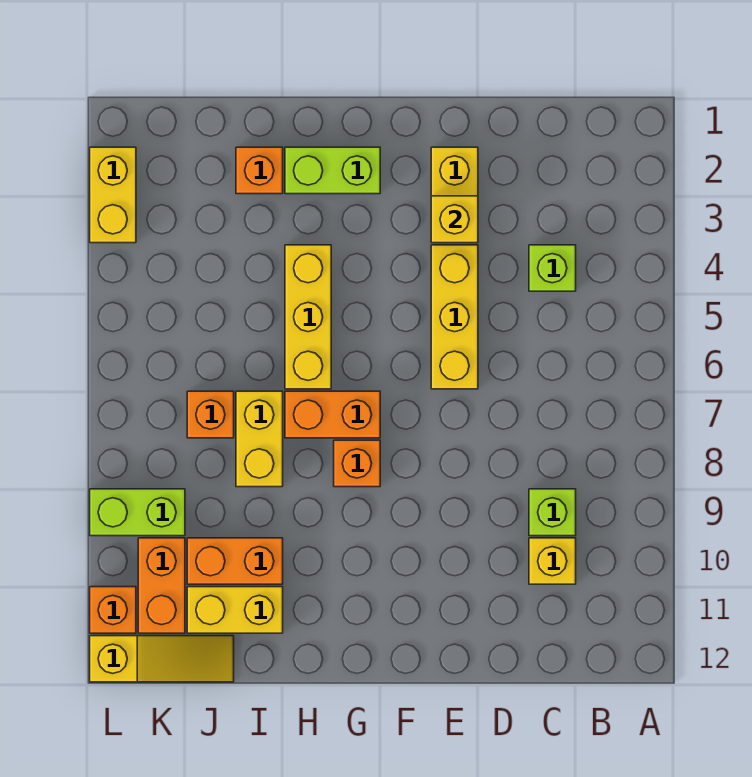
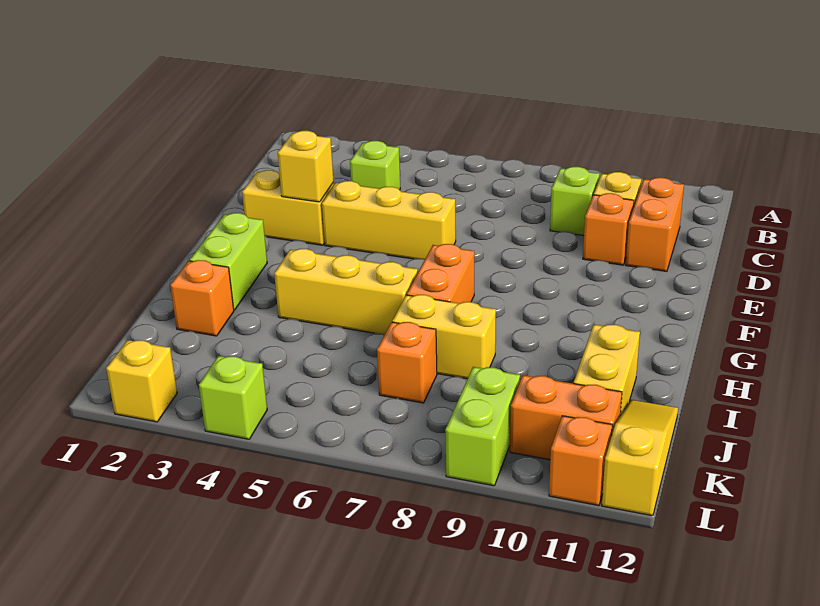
orange 1x1 brick [334,440,380,487] -> orange 1x1 brick moved to [583,193,634,265]
orange 1x2 brick [187,538,283,584] -> orange 1x2 brick moved to [626,178,684,271]
yellow 1x2 brick [90,147,136,243] -> yellow 1x1 brick [106,340,177,422]
none -> lime 1x1 brick [199,356,267,439]

